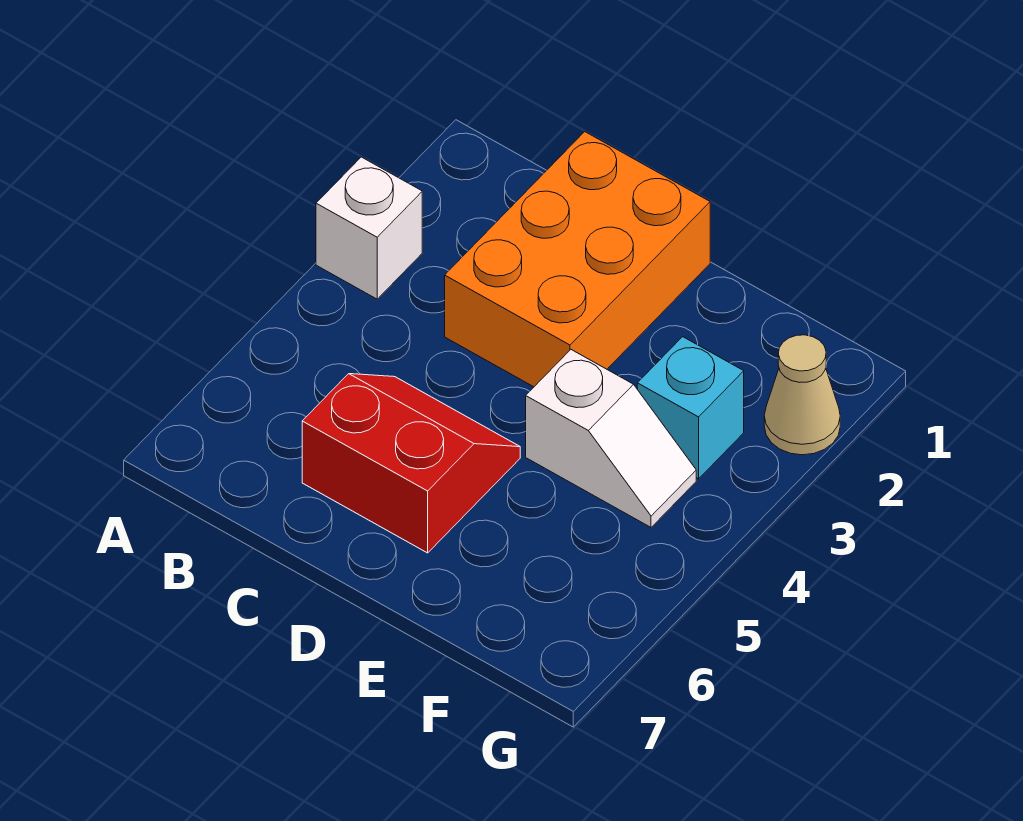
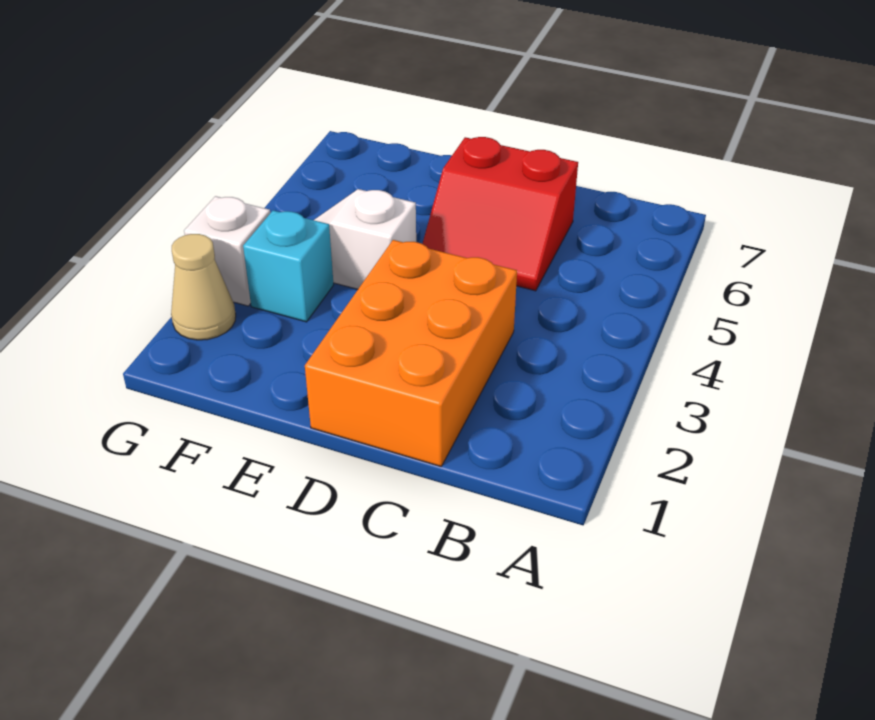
white 1x1 brick [316,157,422,299] -> white 1x1 brick moved to [184,196,270,306]

